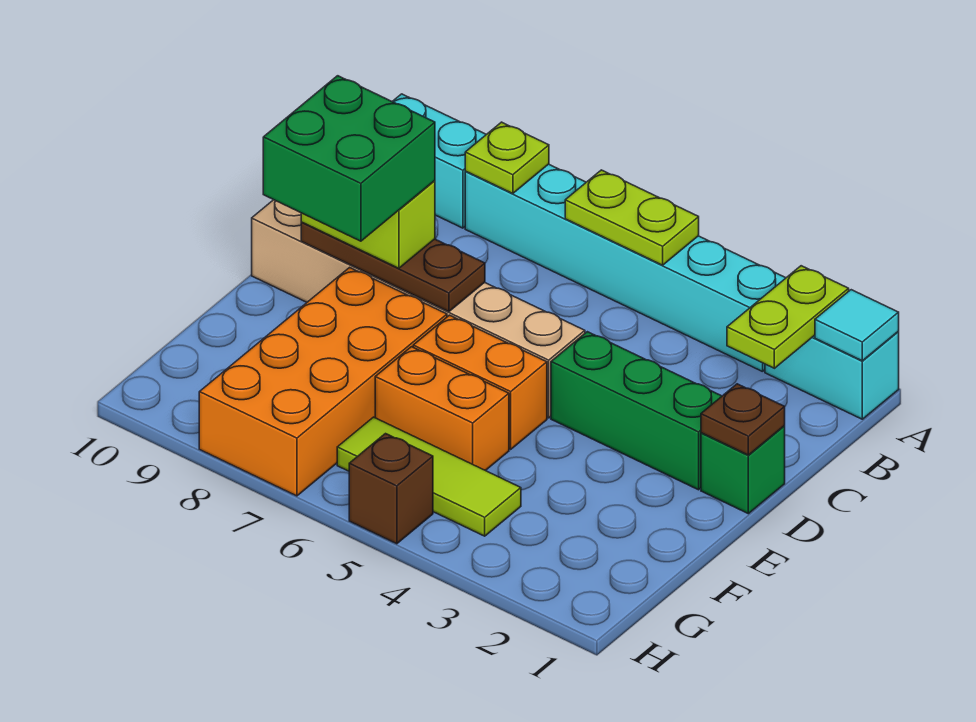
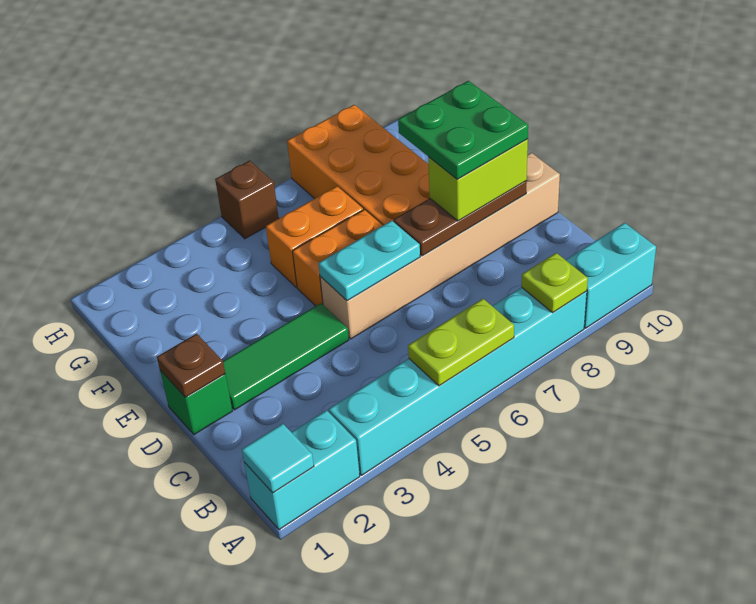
lime 1x2 plate [727,266,849,368] -> none
green 1x3 brick [551,332,722,490] -> green 1x3 tile [223,303,349,410]
none -> cyan 1x2 plate [318,221,420,301]
green 2x2 brick [263,76,435,241] -> green 2x2 plate [398,81,528,179]
lime 1x3 tile [337,417,521,536] -> none

